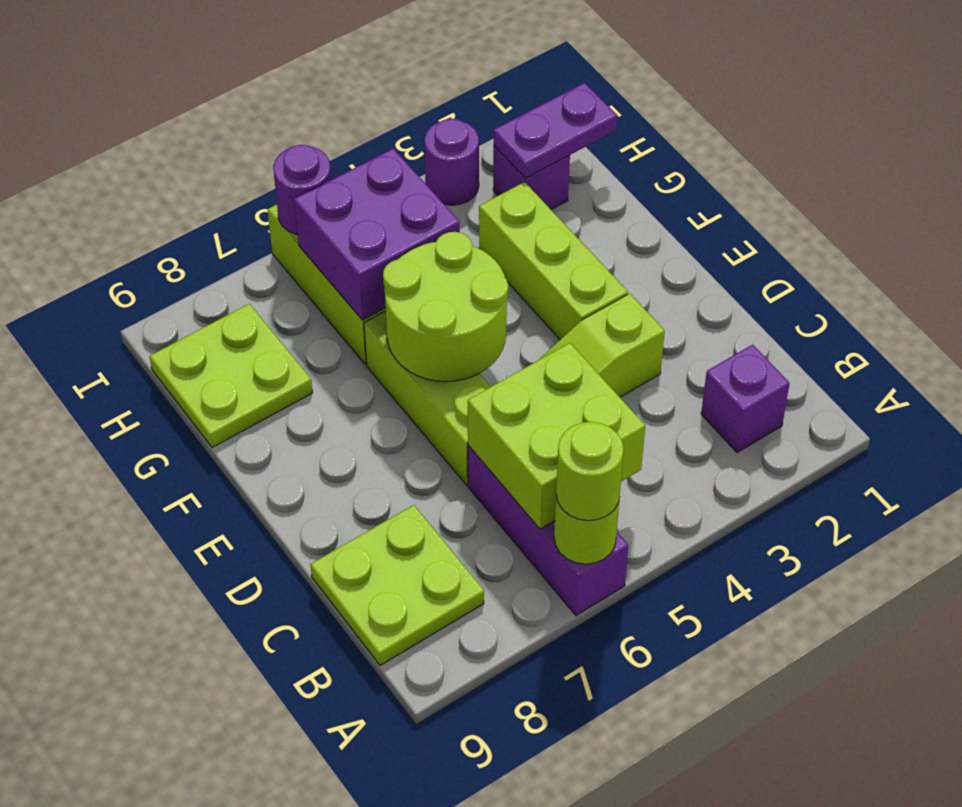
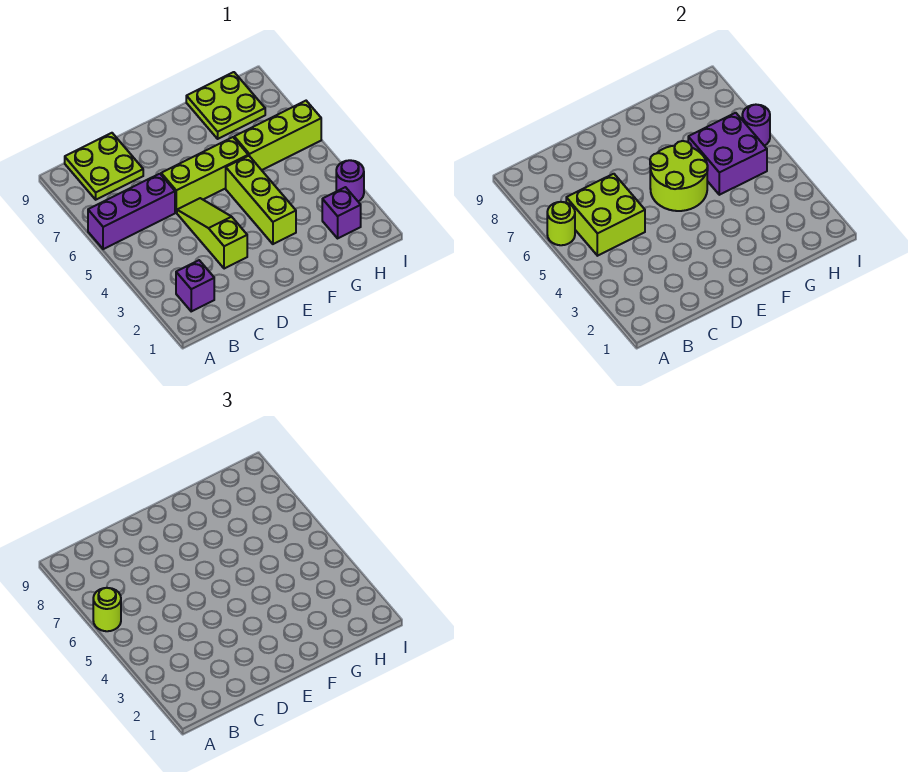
lime 1x3 brick [479,182,628,340] -> lime 1x3 brick turned to [226,156,296,244]
purple 1x2 plate [494,83,617,178] -> none

